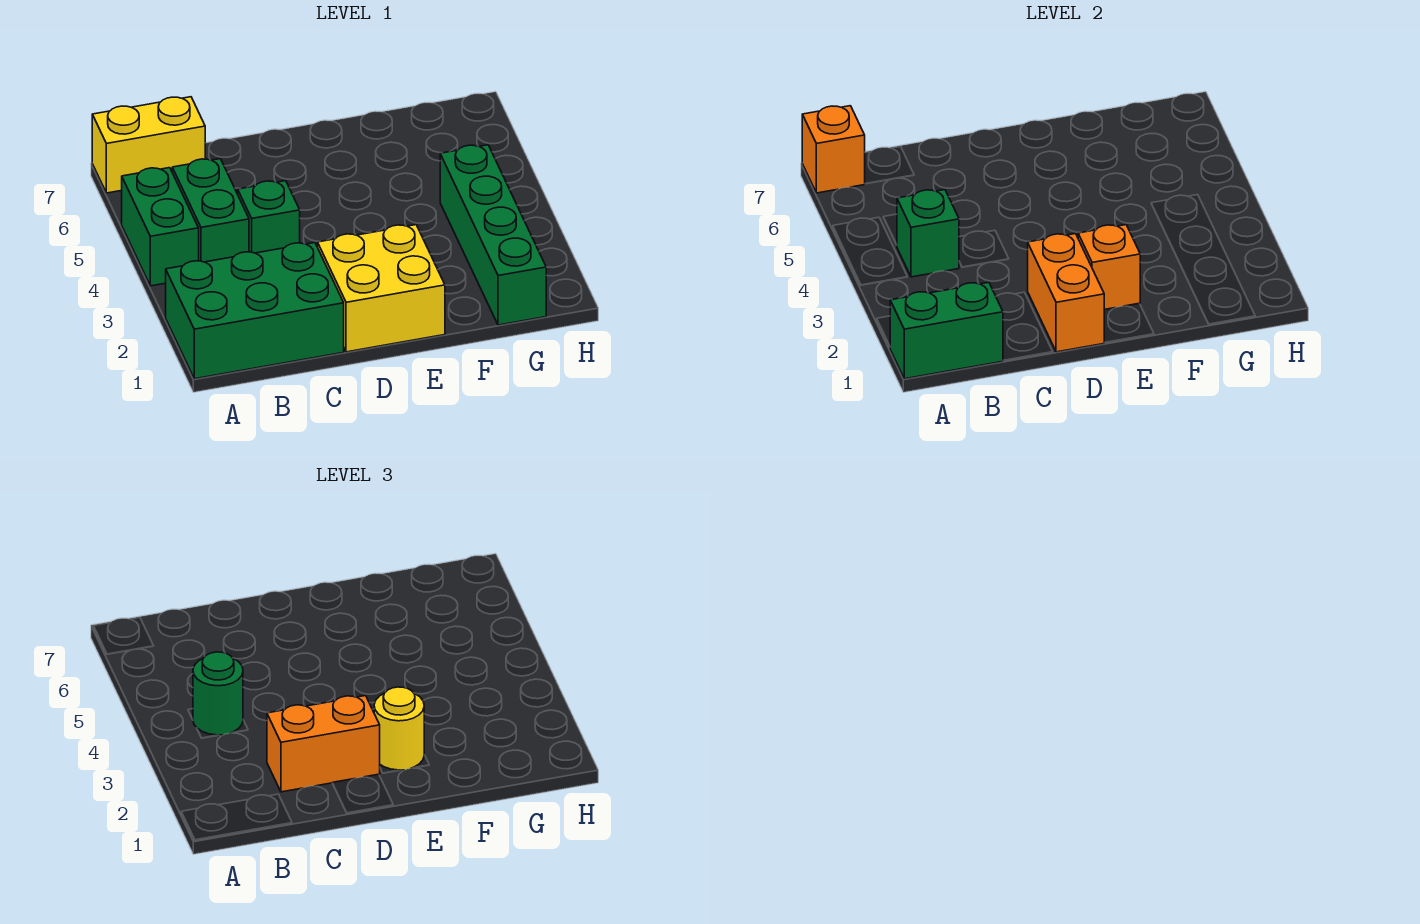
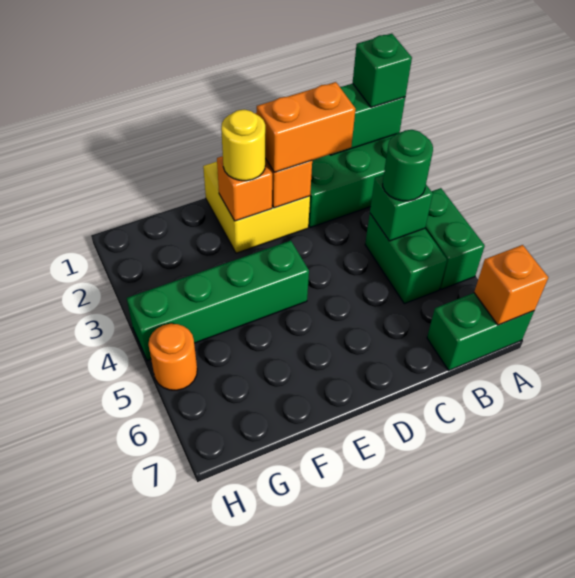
yellow 1x2 brick [92,97,205,193] -> green 1x2 brick [427,293,534,370]
green 1x1 brick [238,181,300,253] -> green 1x1 brick moved to [353,34,412,107]
green 1x4 brick [440,145,546,325] -> green 1x4 brick turned to [127,241,309,361]
none -> orange 1x1 round brick [148,324,197,390]

